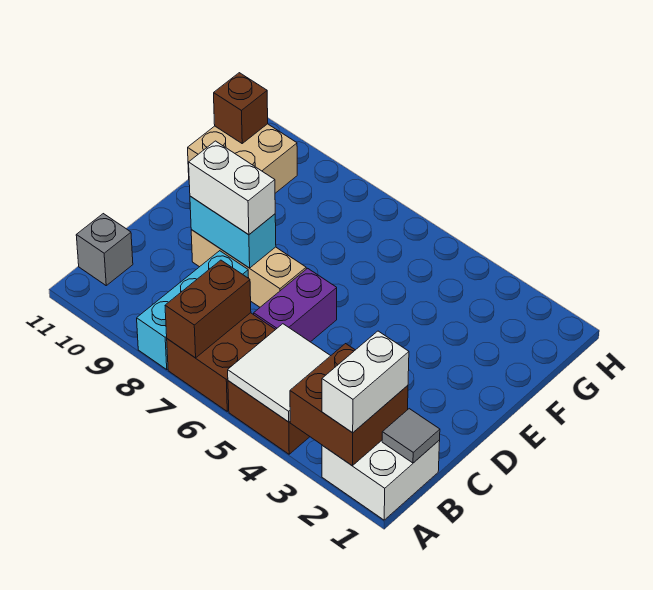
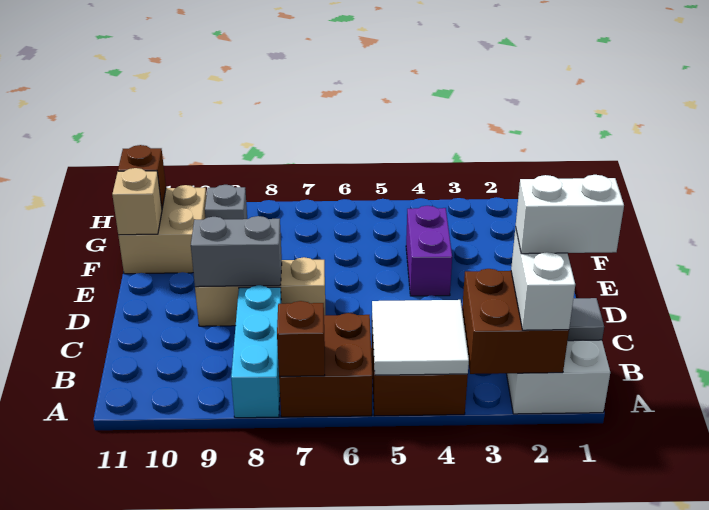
brown 1x2 brick [165,260,251,358] -> brown 1x1 brick [277,301,325,376]
grey 1x1 brick [76,214,133,285] -> grey 1x1 brick moved to [205,185,247,219]
purple 1x2 brick [254,268,337,342] -> purple 1x2 brick moved to [406,206,452,296]
cyan 1x2 brick [190,196,276,268] -> grey 1x2 brick [191,216,282,287]
white 1x2 brick [189,141,275,235] -> white 1x2 brick moved to [516,175,624,254]
none -> tan 1x1 brick [112,168,162,235]

